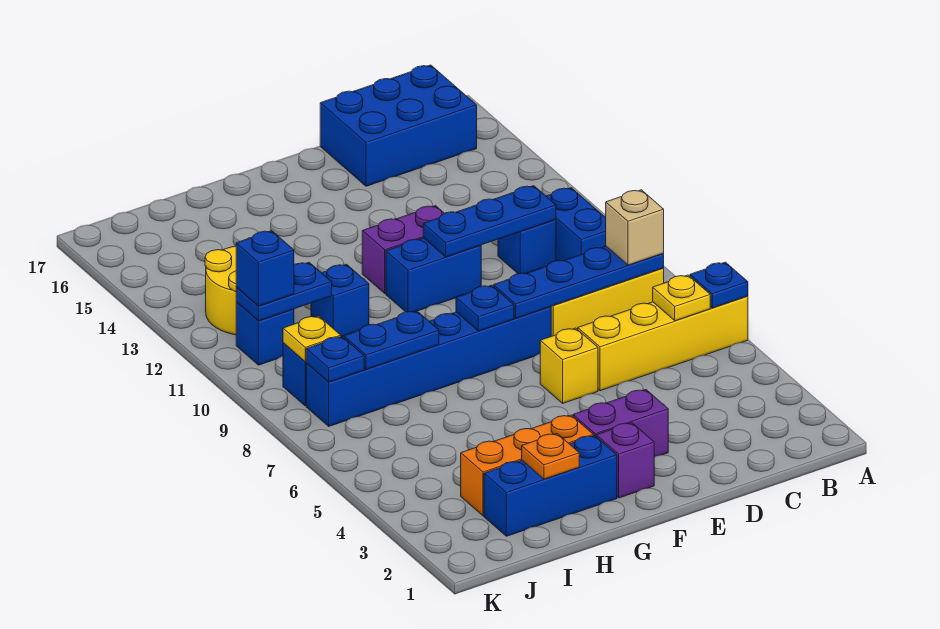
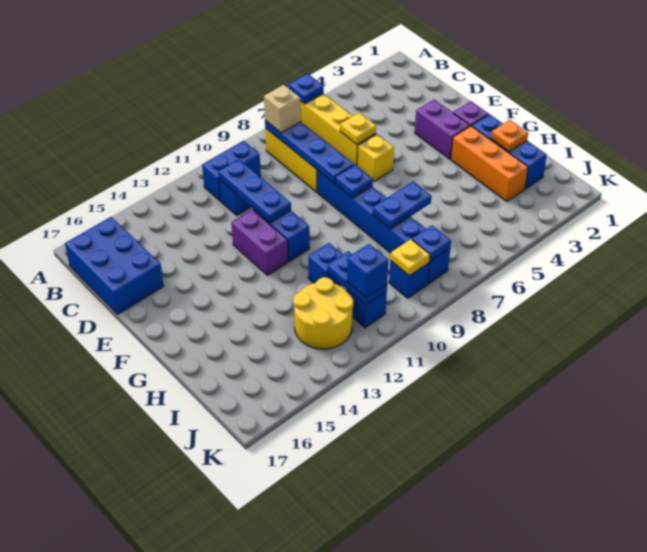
yellow 1x1 plate [653,275,710,321] -> yellow 1x1 plate moved to [340,113,376,144]
blue 1x2 plate [344,311,439,369] -> blue 1x2 plate turned to [373,182,431,229]

